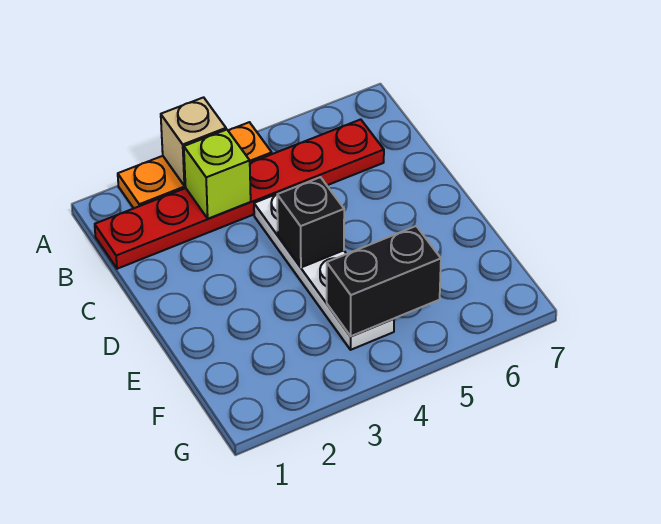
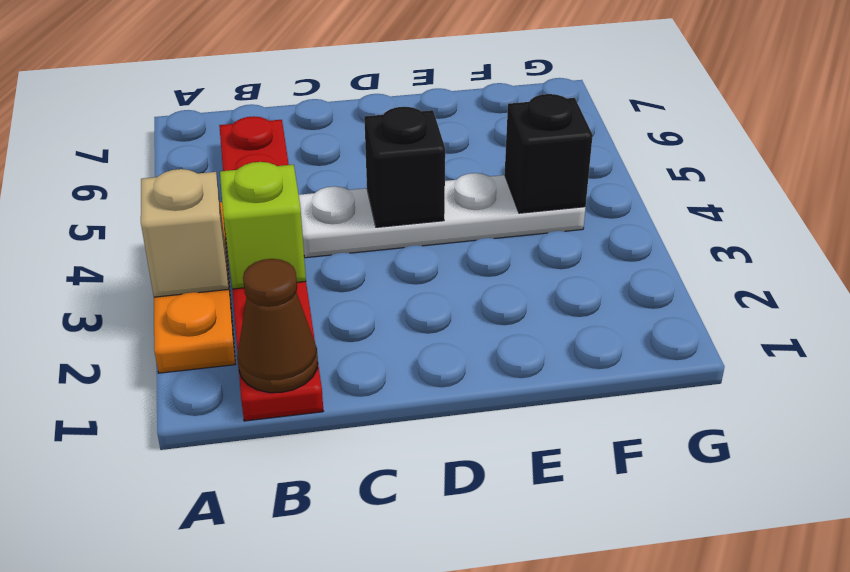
none -> brown 1x1 cone [237,259,318,393]
black 1x2 brick [327,226,441,336] -> black 1x1 brick [505,94,593,213]

